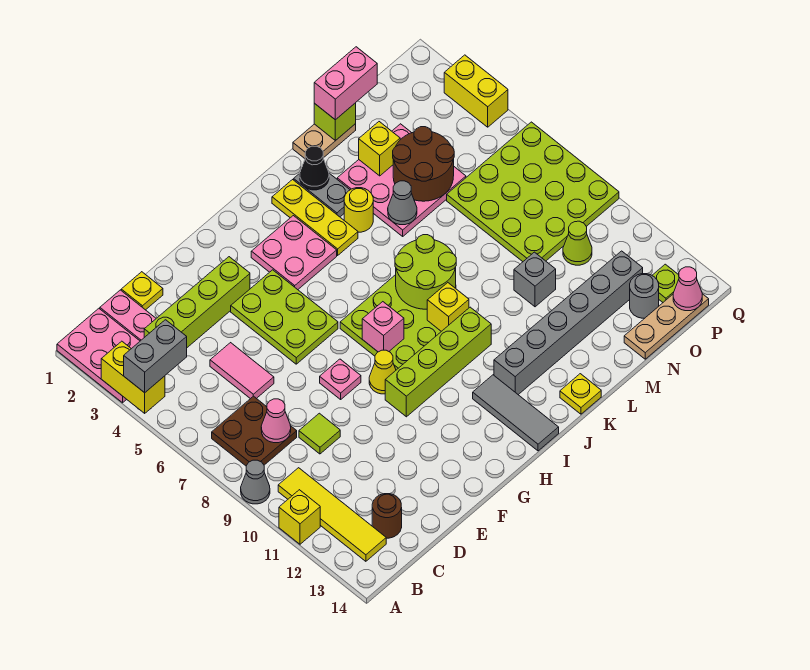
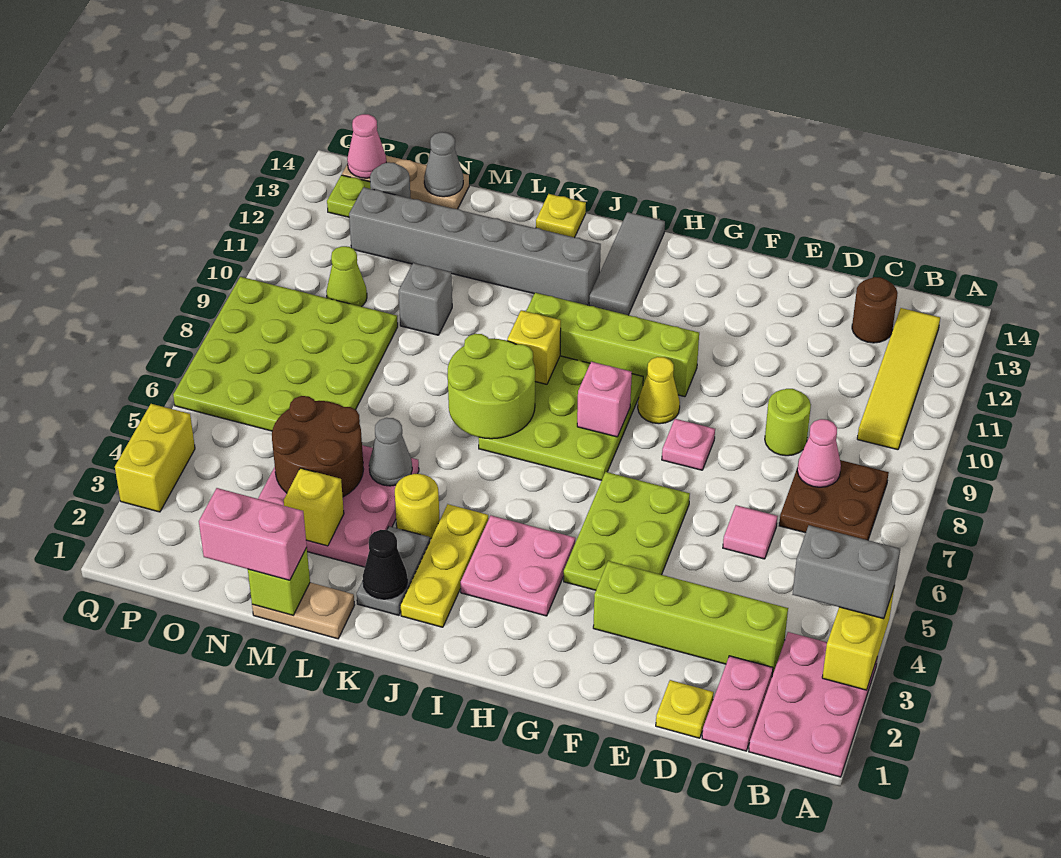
grey 1x1 cone [241,460,270,504] -> grey 1x1 cone moved to [424,132,463,197]
yellow 1x1 brick [279,490,320,544] -> none
pink 1x2 tile [210,343,274,399] -> pink 1x1 tile [723,505,778,559]
lime 1x1 tile [299,413,340,454] -> lime 1x1 round brick [765,389,811,456]

